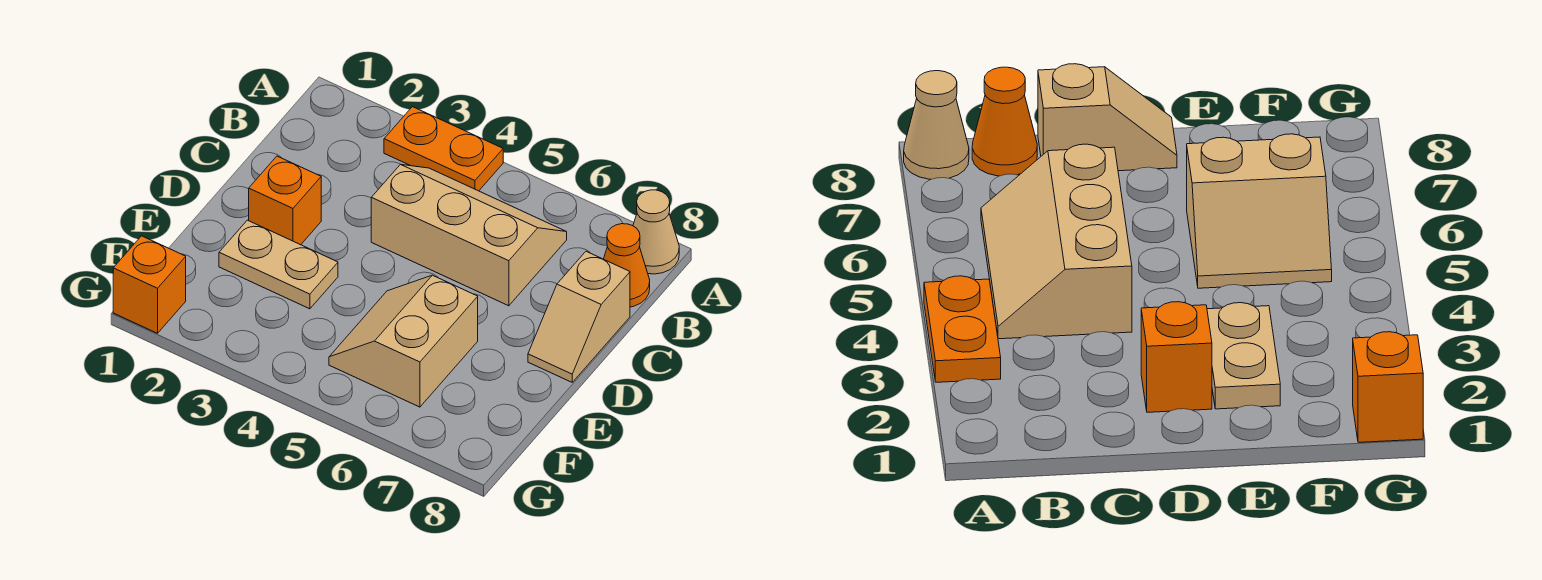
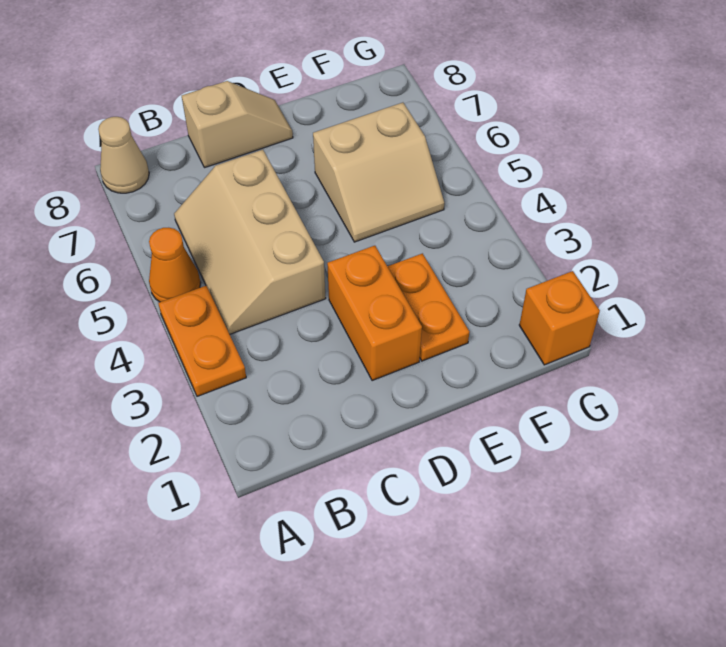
orange 1x1 cone [604,224,650,307] -> orange 1x1 cone moved to [149,228,201,302]
orange 1x1 brick [249,156,321,245] -> orange 1x2 brick [327,246,422,381]
tan 1x2 plate [219,220,338,309] -> orange 1x2 plate [388,253,469,361]

